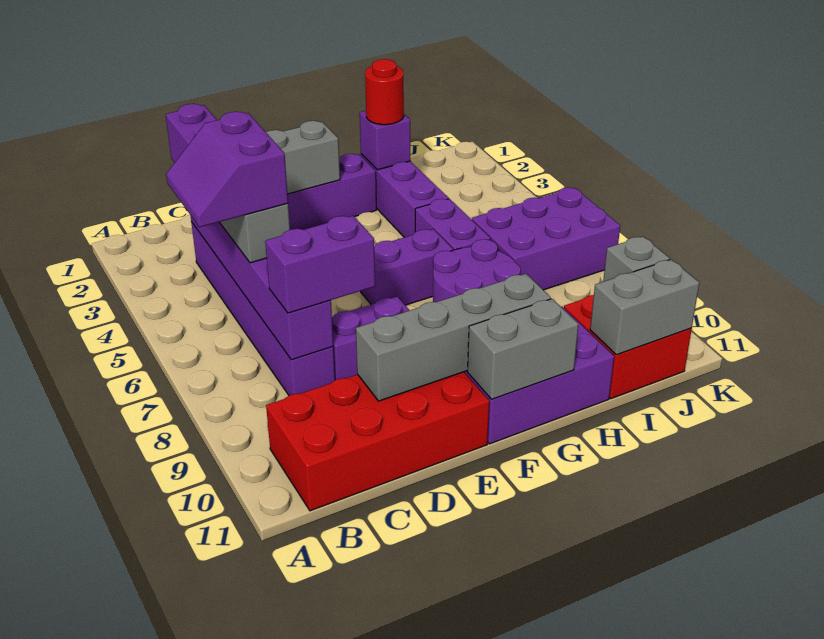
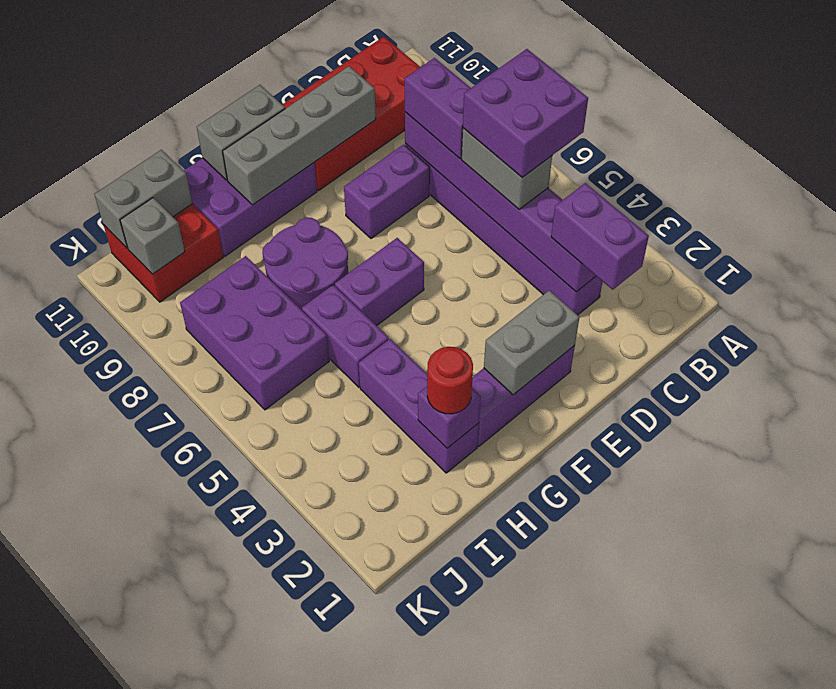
purple 2x2 slope [166,112,288,227] -> purple 2x2 brick [463,49,588,177]
purple 1x2 brick [265,216,375,313] -> purple 1x2 brick turned to [404,58,470,159]
purple 2x3 brick [472,188,620,290] -> purple 2x3 brick turned to [180,256,329,410]

